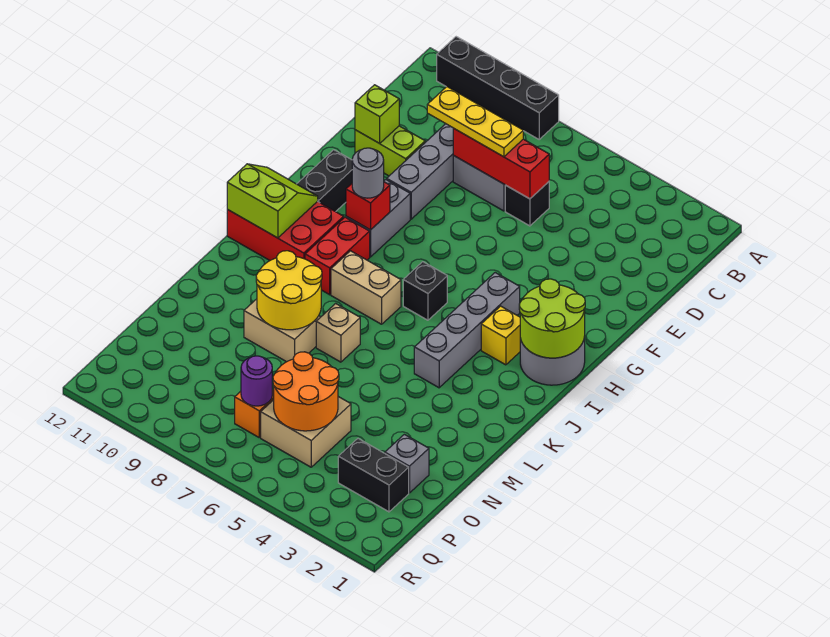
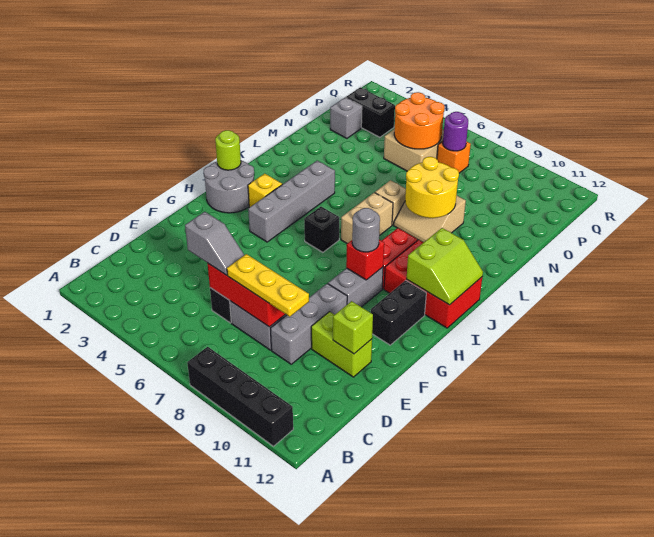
none -> grey 1x2 slope [185,212,244,275]
lime 2x2 round brick [519,279,585,358] -> lime 1x1 round brick [215,130,241,170]
lime 2x2 slope [227,164,318,238] -> lime 2x2 slope turned to [407,228,483,305]
tan 1x2 brick [331,251,401,324] -> tan 1x2 brick turned to [341,193,393,243]

